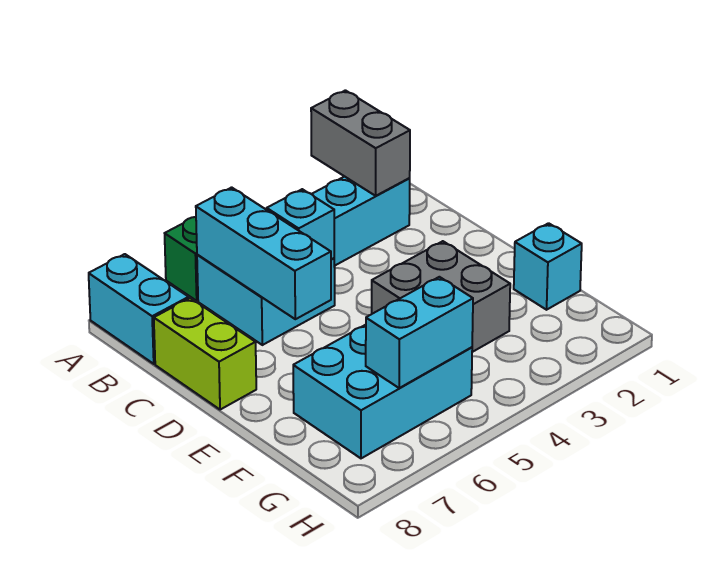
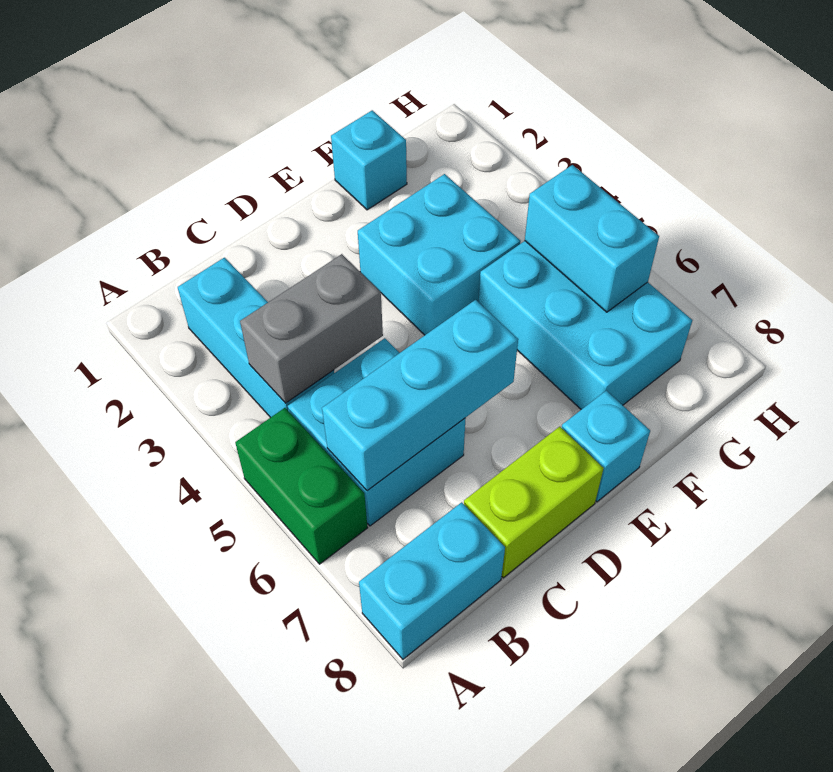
grey 1x2 brick [311,90,410,196] -> grey 1x2 brick moved to [240,254,383,403]
cyan 1x1 brick [267,189,334,259] -> cyan 1x1 brick moved to [562,390,650,502]
grey 2x2 brick [372,241,510,352] -> cyan 2x2 brick [358,174,521,335]

